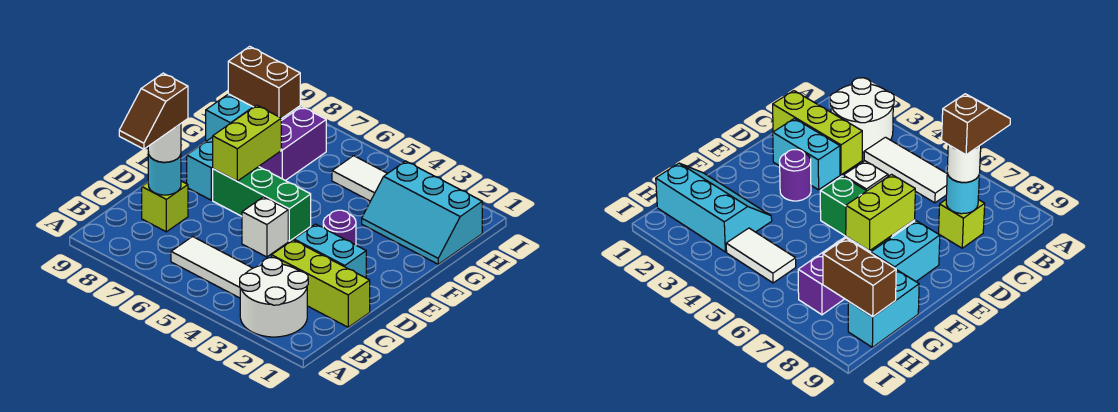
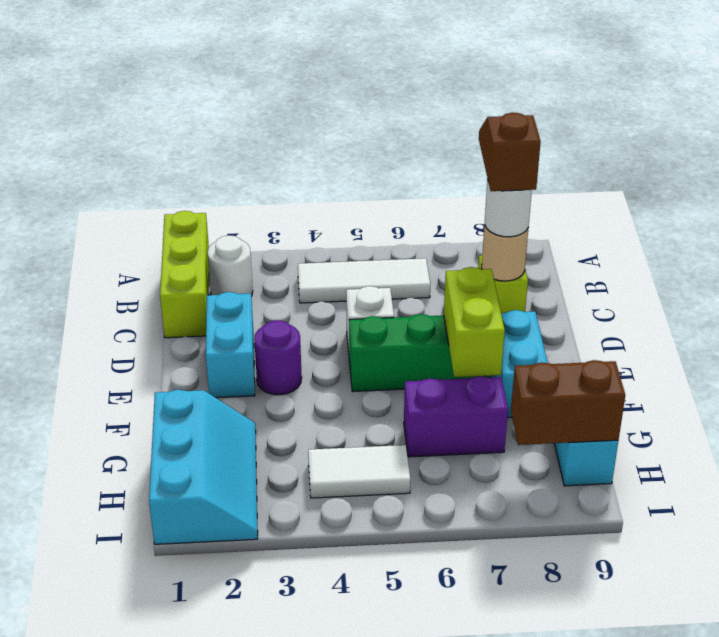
white 2x2 round brick [240,258,308,337] -> white 1x1 round brick [208,235,253,296]
lime 1x3 brick [272,240,370,327] -> lime 1x3 brick turned to [160,211,209,338]
cyan 1x1 round brick [148,152,181,195] -> tan 1x1 round brick [482,225,528,281]
cyan 1x2 brick [294,224,366,278] -> cyan 1x2 brick turned to [206,292,255,398]
cyan 2x3 slope [362,161,482,264] -> cyan 2x3 slope turned to [149,390,258,544]
purple 1x2 brick [259,107,326,180] -> purple 1x2 brick turned to [404,376,508,457]

